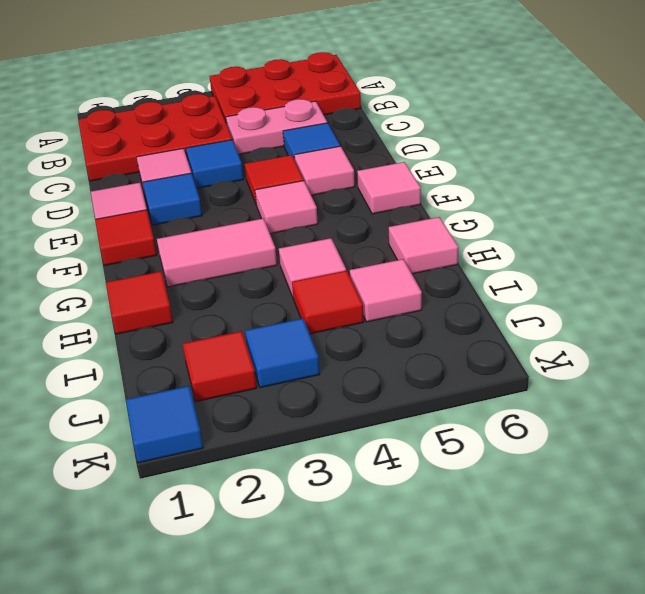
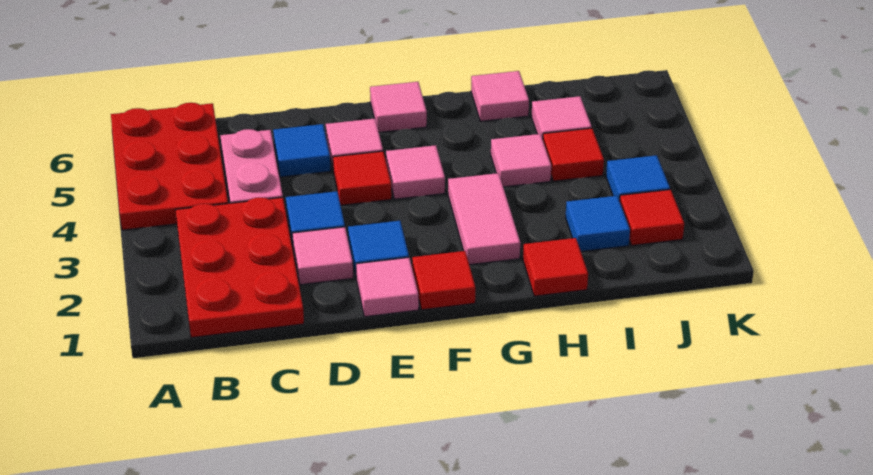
blue 1x1 tile [126,386,203,463] -> blue 1x1 tile moved to [565,196,630,251]

